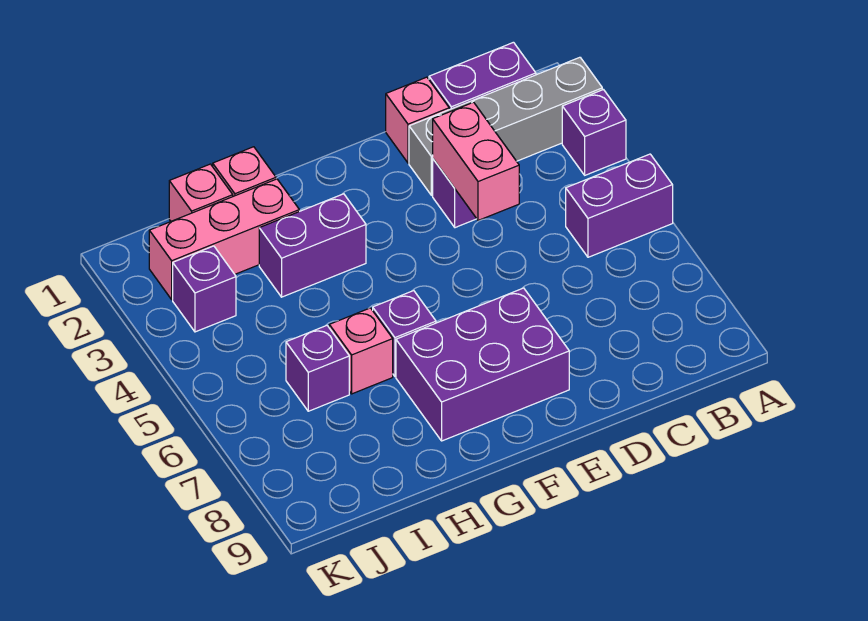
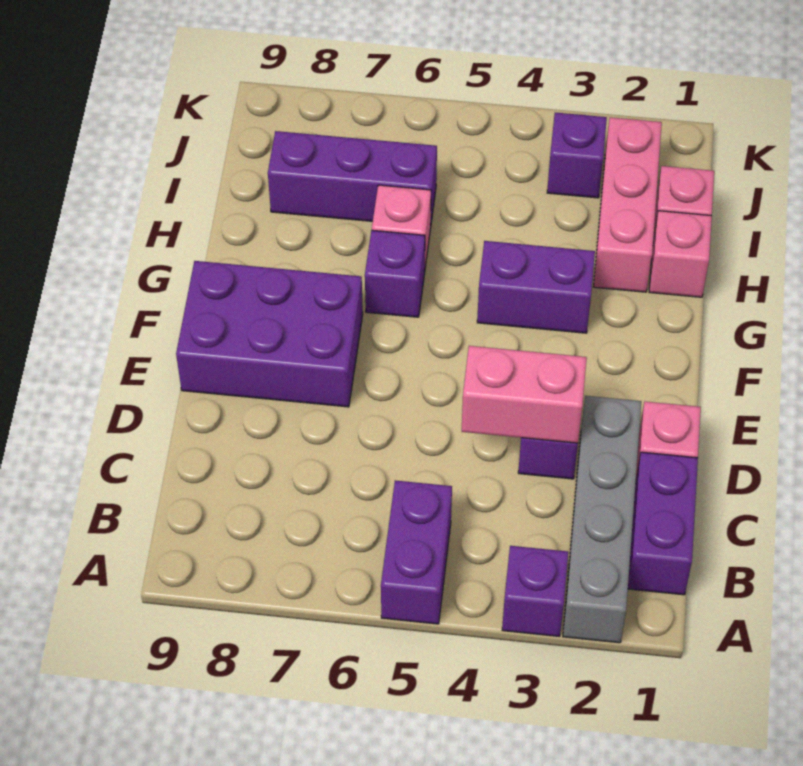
purple 2x3 brick [396,288,569,441] -> purple 2x3 brick turned to [176,261,363,407]
purple 1x2 brick [259,194,366,297] -> purple 1x2 brick turned to [477,241,595,333]
purple 1x1 brick [286,326,349,411] -> purple 1x3 brick [268,131,437,222]

